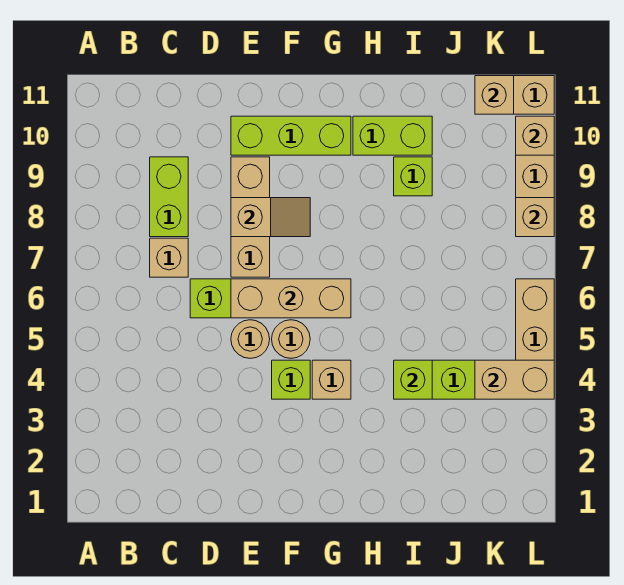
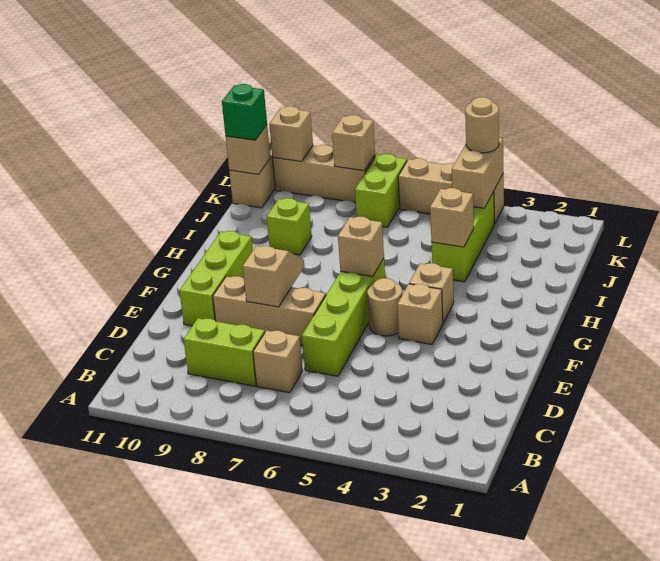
tan 1x1 round brick [231,320,270,358] -> tan 1x1 round brick moved to [465,97,499,153]
tan 1x3 brick [231,279,351,318] -> tan 1x1 brick [338,217,384,277]
lime 1x1 brick [272,360,310,399] -> tan 1x1 brick [397,284,443,344]
lime 1x2 brick [353,116,432,155] -> lime 1x2 brick moved to [355,154,407,227]
lime 1x1 brick [394,360,432,399] -> tan 1x1 brick [430,188,474,247]
none -> green 1x1 brick [222,84,267,140]

